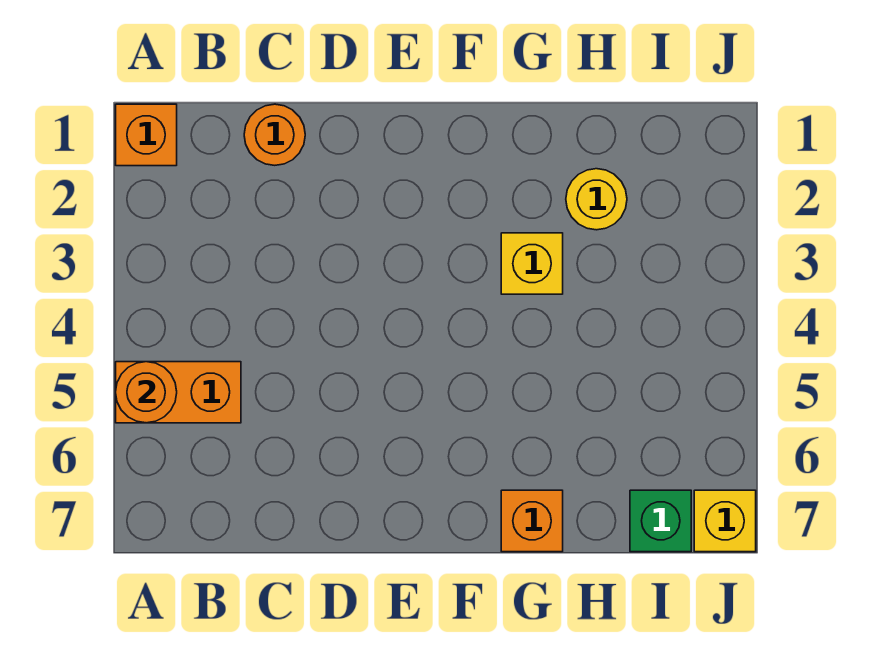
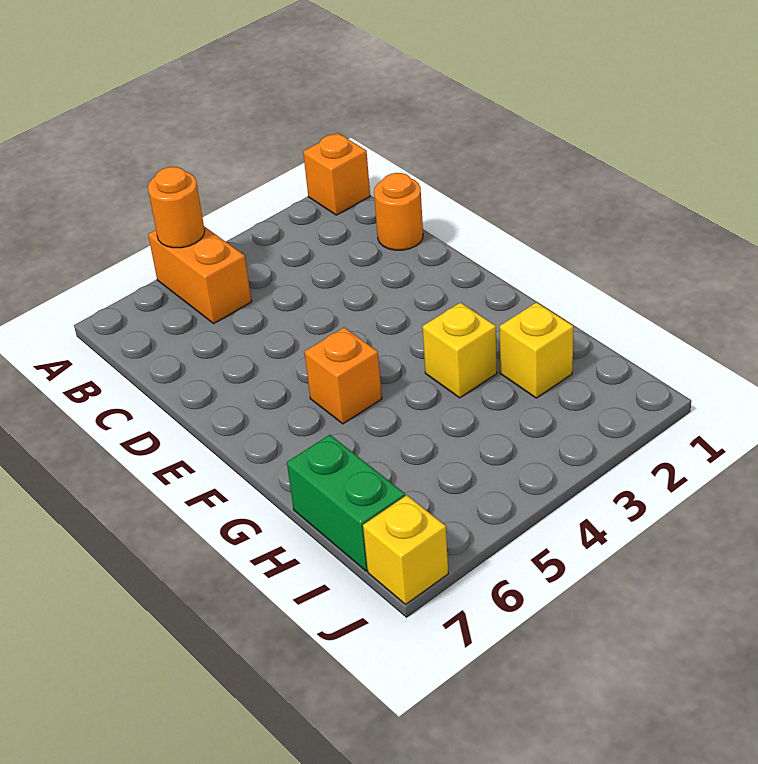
orange 1x1 brick [501,490,563,552] -> orange 1x1 brick moved to [304,327,382,424]
yellow 1x1 round brick [566,169,627,230] -> yellow 1x1 brick [500,302,573,398]
green 1x1 brick [630,490,691,552] -> green 1x2 brick [287,435,405,571]

